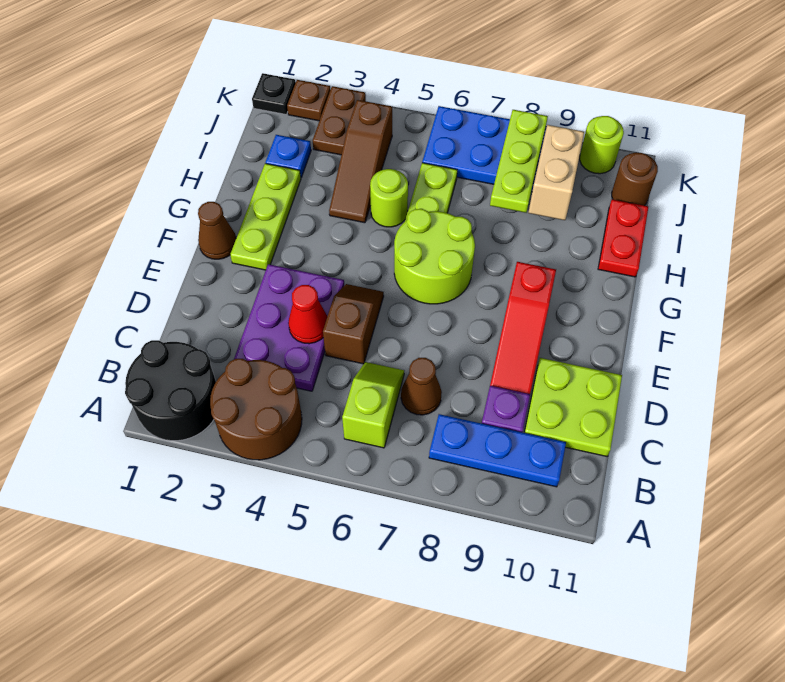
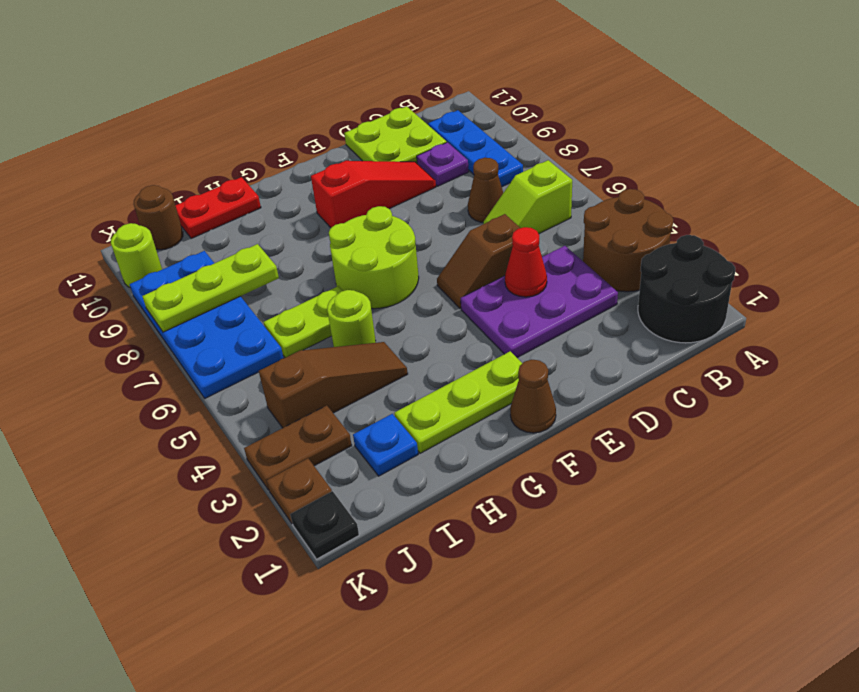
tan 1x2 brick [529,125,584,220] -> none

